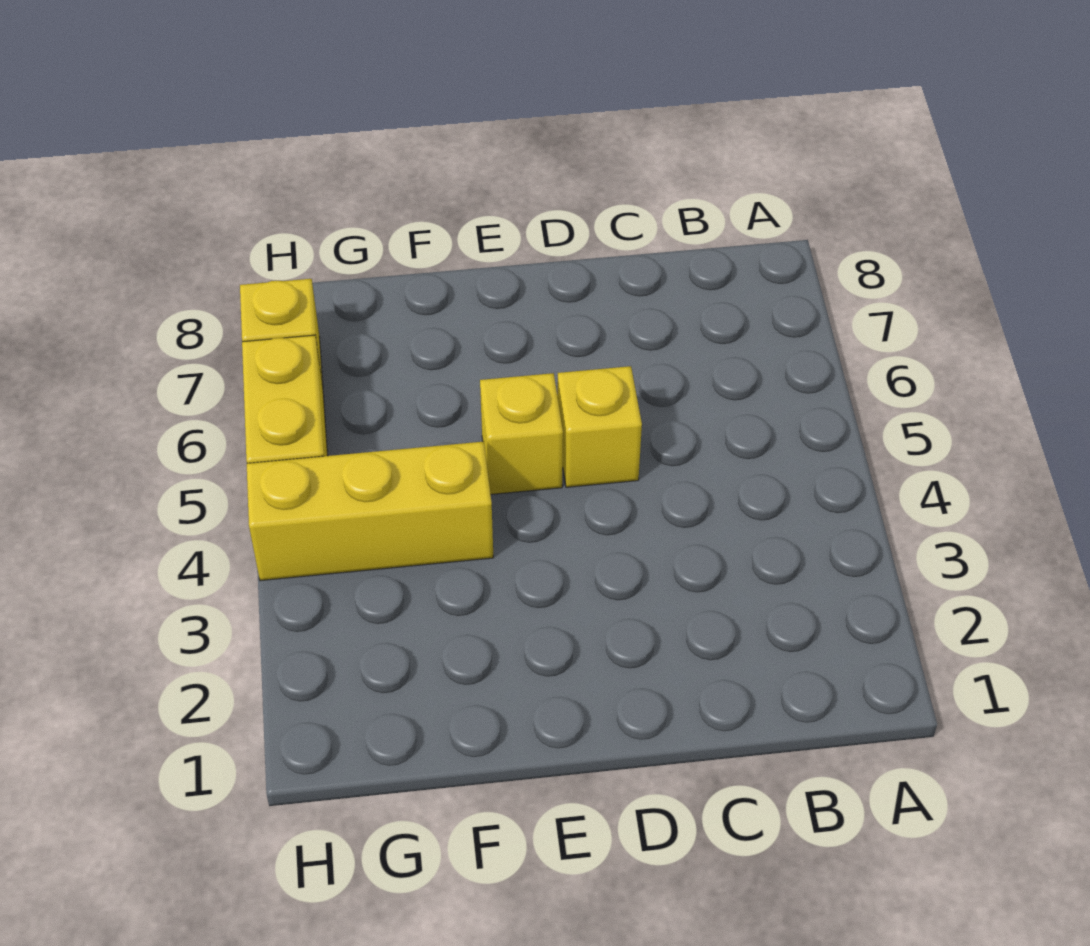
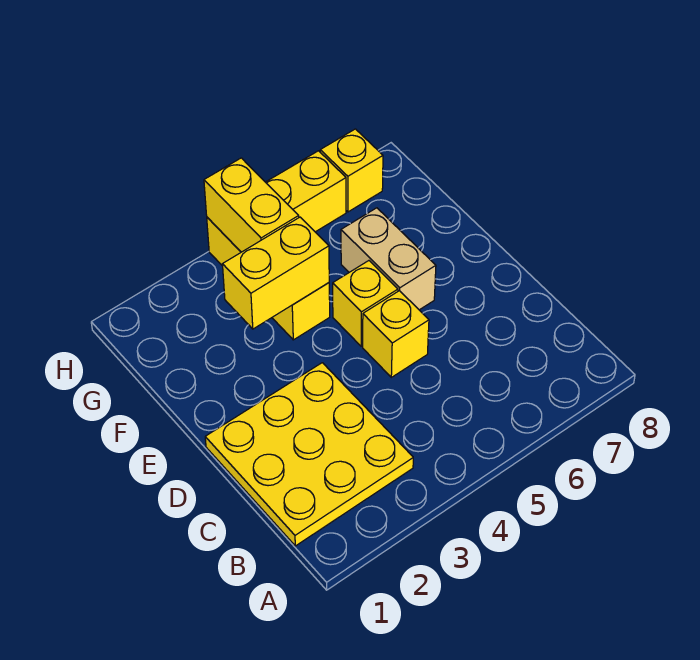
none -> yellow 3x3 plate [205,363,413,546]
none -> tan 1x2 brick [341,208,436,310]
none -> yellow 1x2 brick [223,217,329,329]
none -> yellow 1x2 brick [204,158,299,252]

